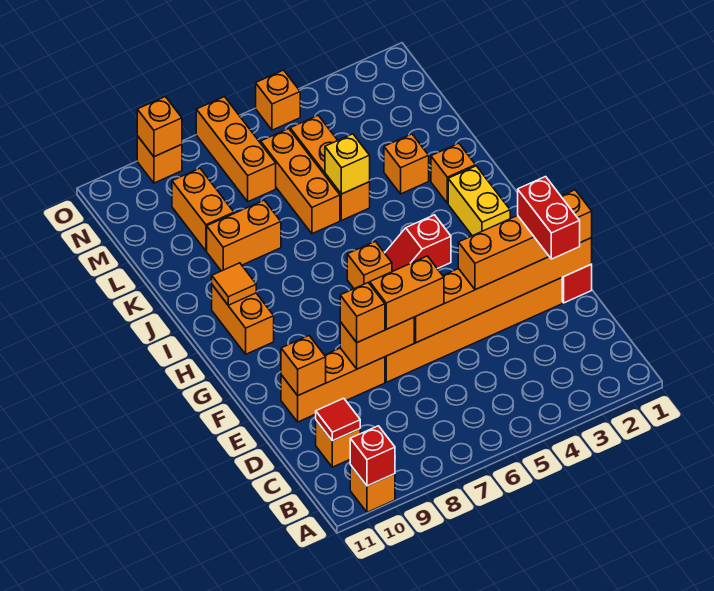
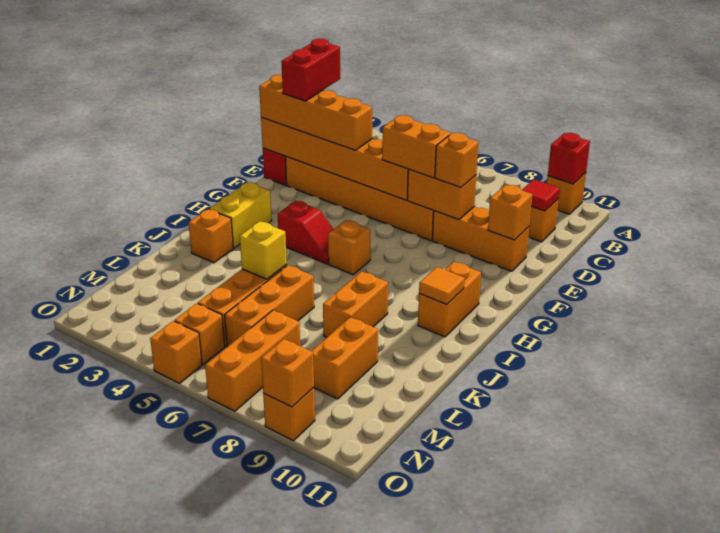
orange 1x1 brick [384,134,429,194] -> orange 1x1 brick moved to [174,303,225,364]
orange 1x2 brick [207,200,281,271] -> orange 1x2 brick turned to [323,271,388,338]

